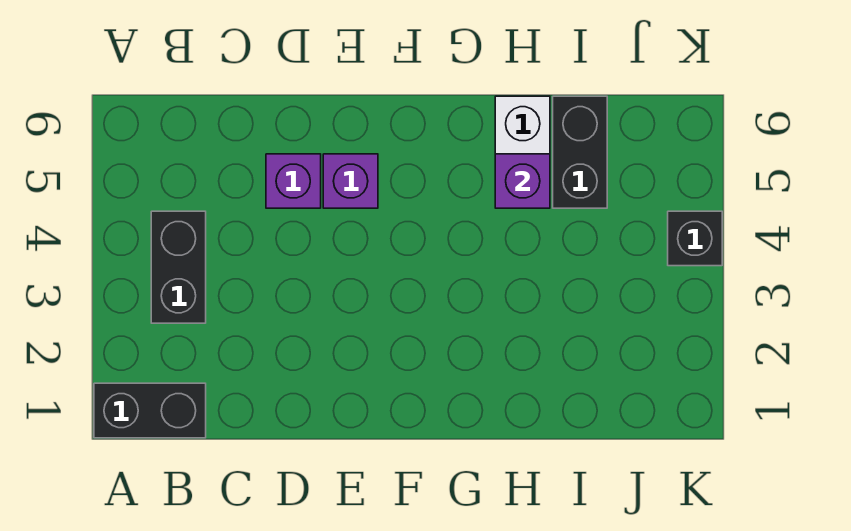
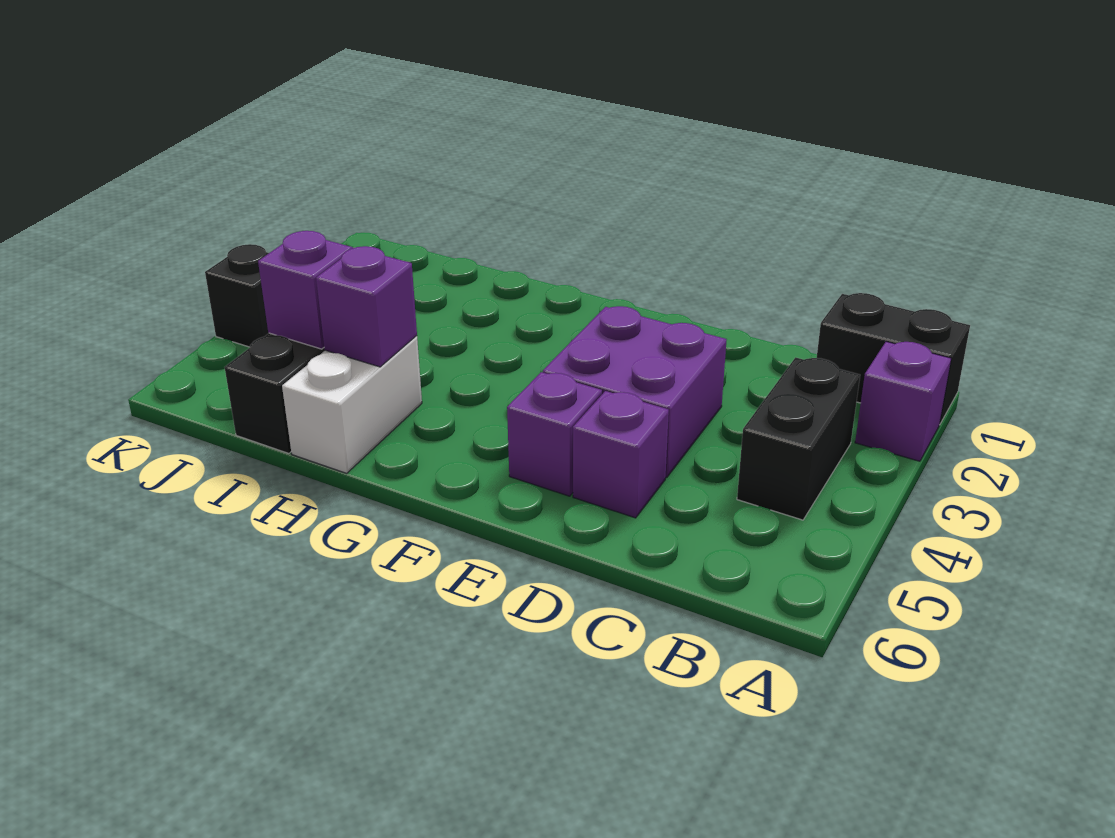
none -> purple 1x1 brick [855,342,951,461]
none -> purple 2x2 brick [543,306,727,478]
none -> purple 1x1 brick [258,231,353,349]

